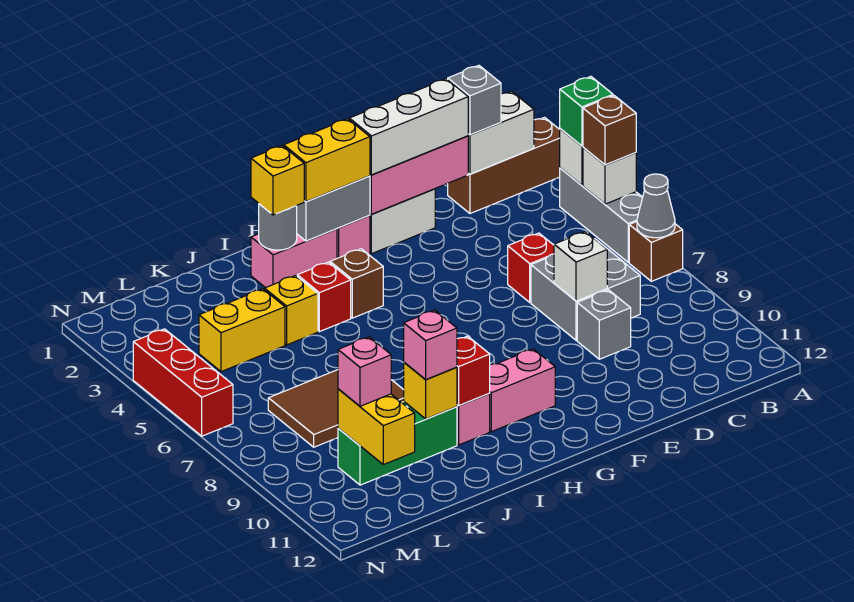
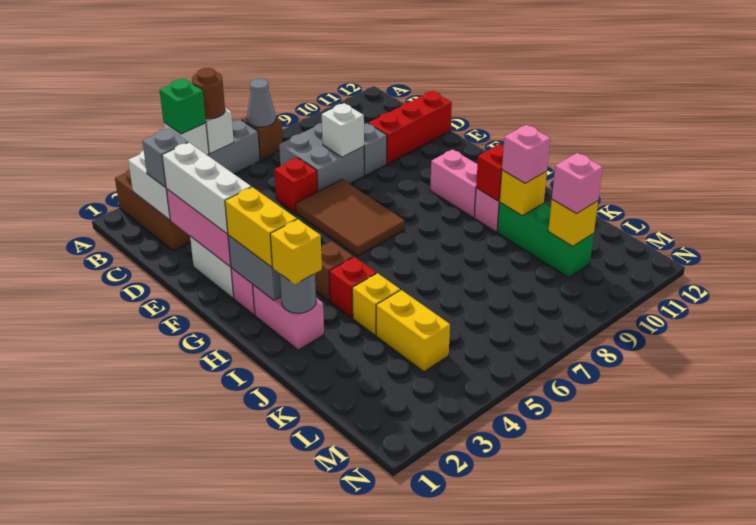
brown 1x1 brick [583,96,636,165] -> brown 1x1 round brick [192,68,225,119]
brown 2x3 tile [268,370,404,447] -> brown 2x3 tile moved to [296,179,405,256]
yellow 1x2 brick [338,389,415,465] -> yellow 1x1 brick [548,199,598,246]
red 1x3 brick [133,329,233,436] -> red 1x3 brick moved to [368,91,452,164]

